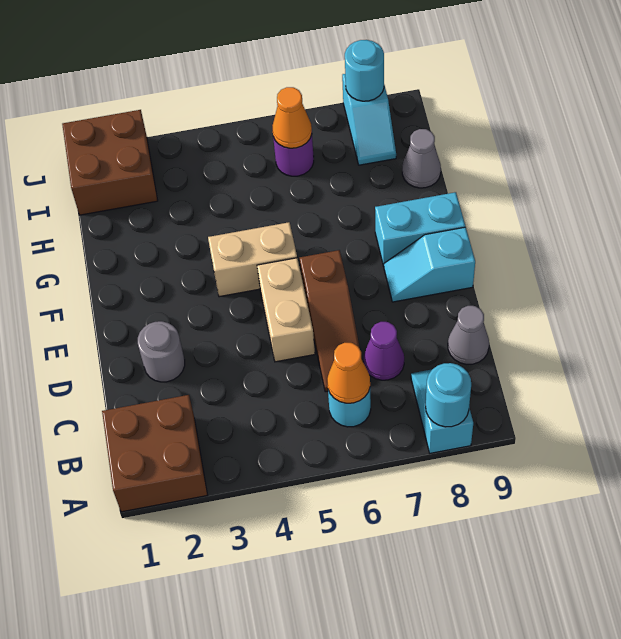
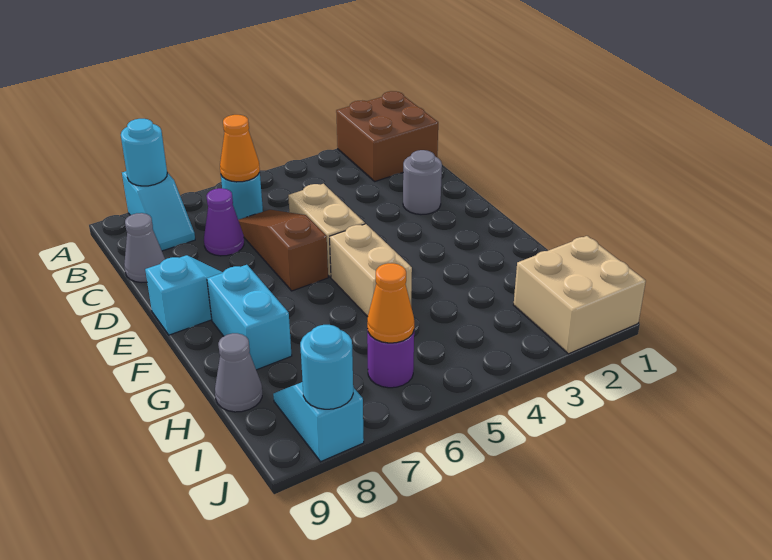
tan 1x2 brick [208,222,297,297] -> tan 1x2 brick turned to [330,224,412,317]
cyan 1x2 brick [375,192,465,266] -> cyan 1x2 brick turned to [207,265,292,370]
brown 2x2 brick [62,110,158,215] -> tan 2x2 brick [514,236,646,354]

